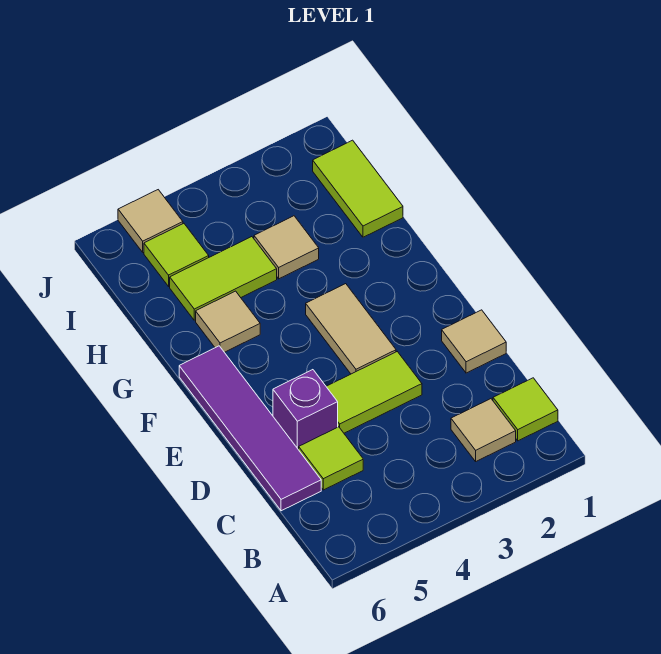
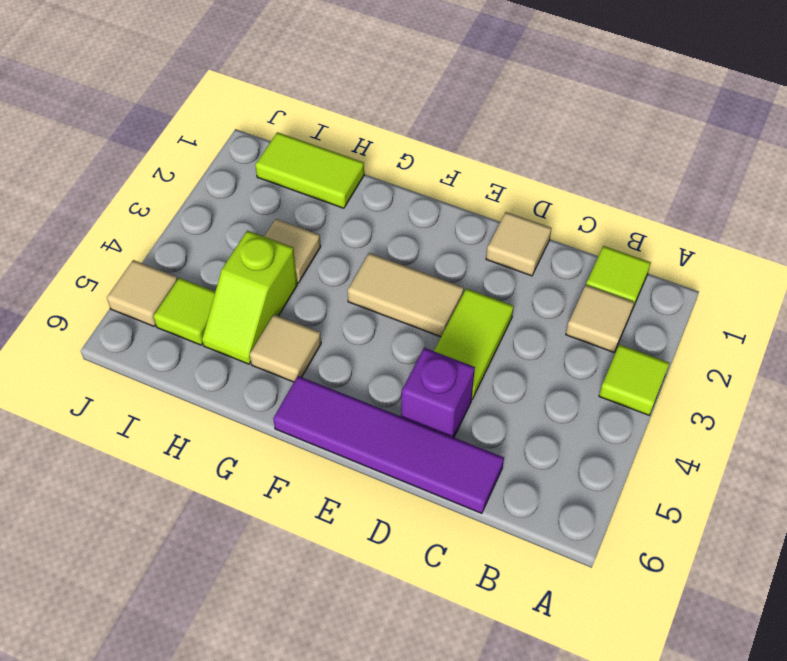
lime 1x1 tile [299,427,363,490] -> lime 1x1 tile moved to [599,344,669,415]
lime 1x2 tile [170,237,277,320] -> lime 1x2 slope [202,231,297,364]

